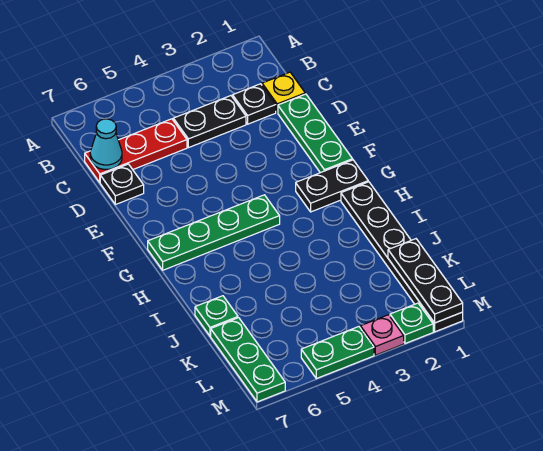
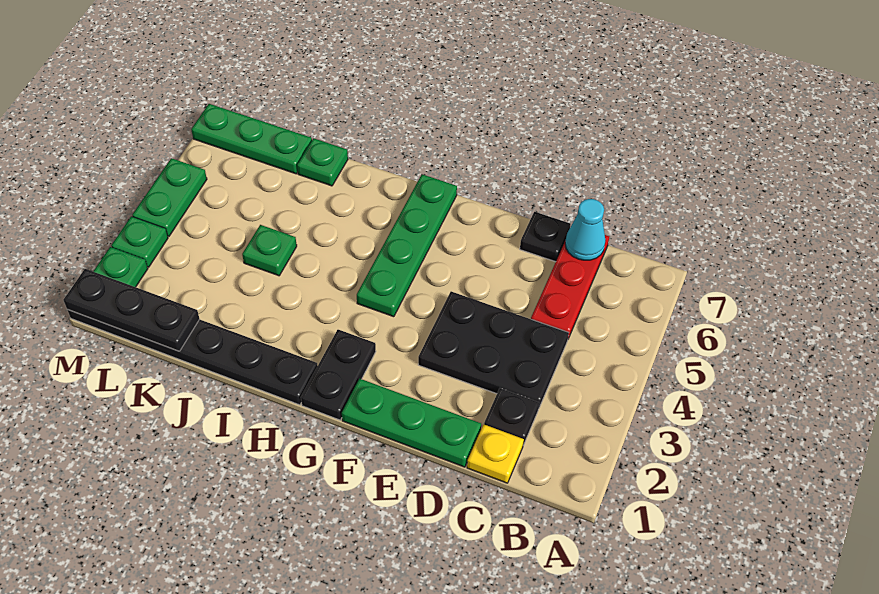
black 1x2 plate [173,96,246,148] -> black 2x3 plate [418,291,569,408]
none -> green 1x1 plate [242,225,297,276]
pink 1x1 plate [360,315,404,355] -> green 1x1 plate [111,216,168,267]

